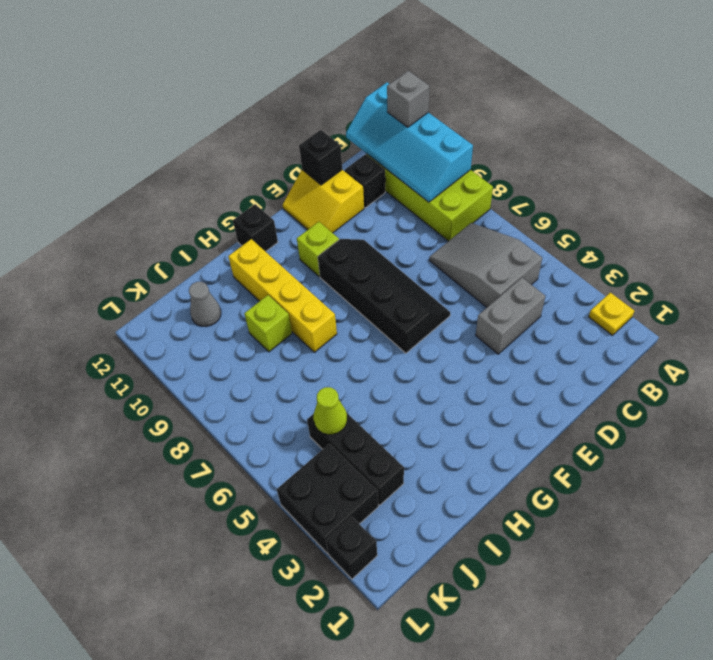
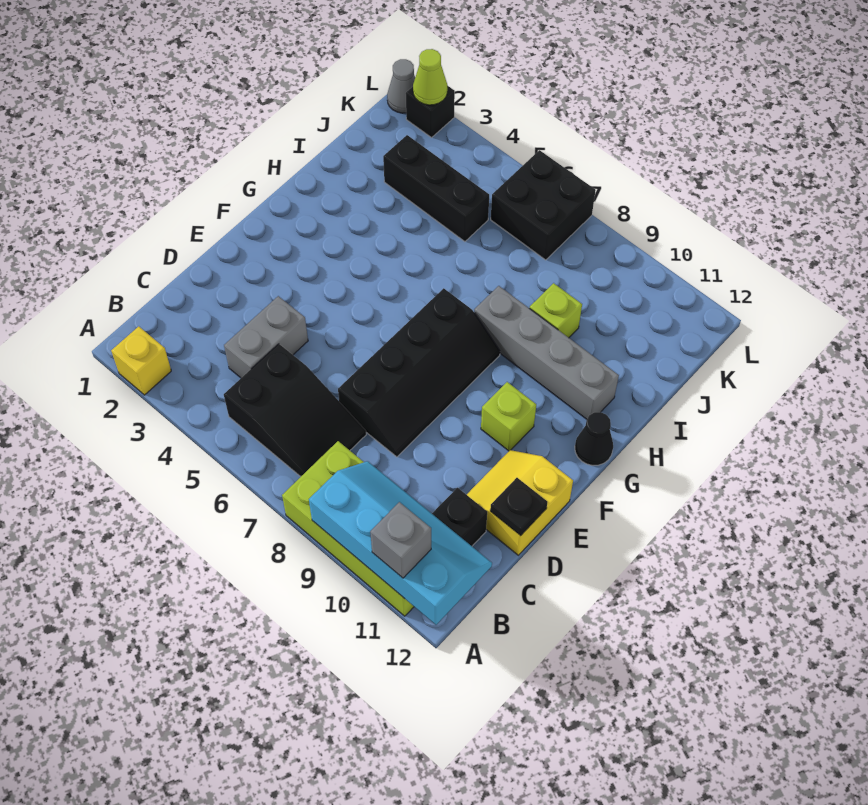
yellow 1x1 plate [589,293,634,335] -> yellow 1x1 brick [111,326,171,395]
grey 2x3 slope [429,223,542,307] -> black 2x3 slope [224,344,366,477]
yellow 2x2 slope [283,170,364,233] -> yellow 2x2 slope turned to [467,450,573,555]
black 1x1 brick [299,130,342,185] -> black 1x1 plate [490,478,547,536]
black 2x4 slope [318,239,450,353] -> black 2x4 slope turned to [338,288,500,457]
black 1x1 brick [233,204,278,252] -> black 1x1 cone [575,412,613,465]
yellow 1x4 brick [228,239,337,352] -> grey 1x4 brick [474,286,619,419]
lime 1x1 cone [313,387,347,435] -> lime 1x1 cone moved to [413,49,447,105]
grey 1x1 cone [189,282,221,327] -> grey 1x1 cone moved to [387,59,415,113]
black 2x2 brick [277,444,378,553] -> black 2x2 brick moved to [491,150,596,260]

